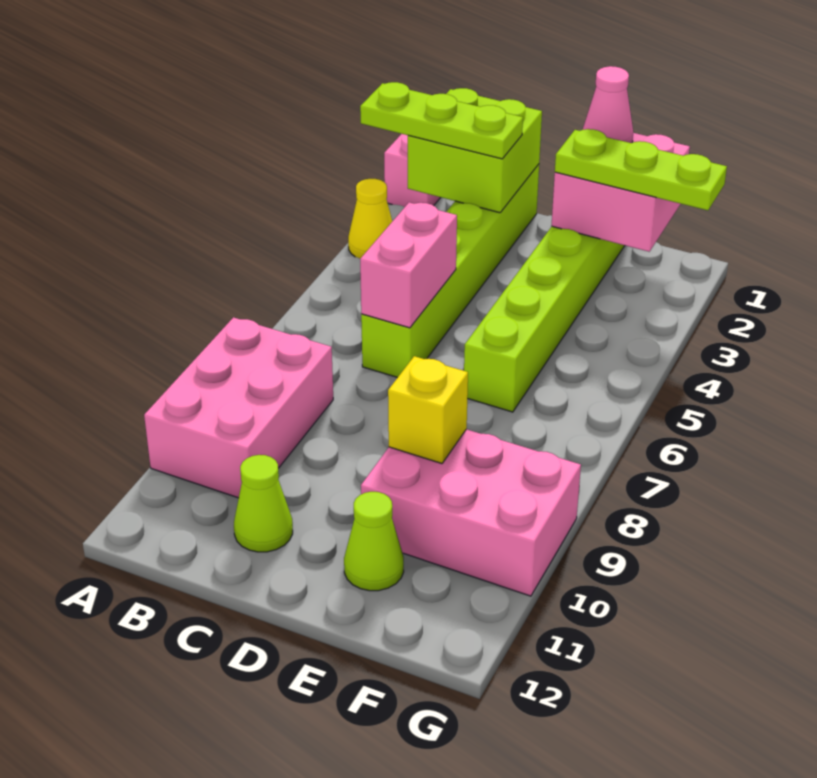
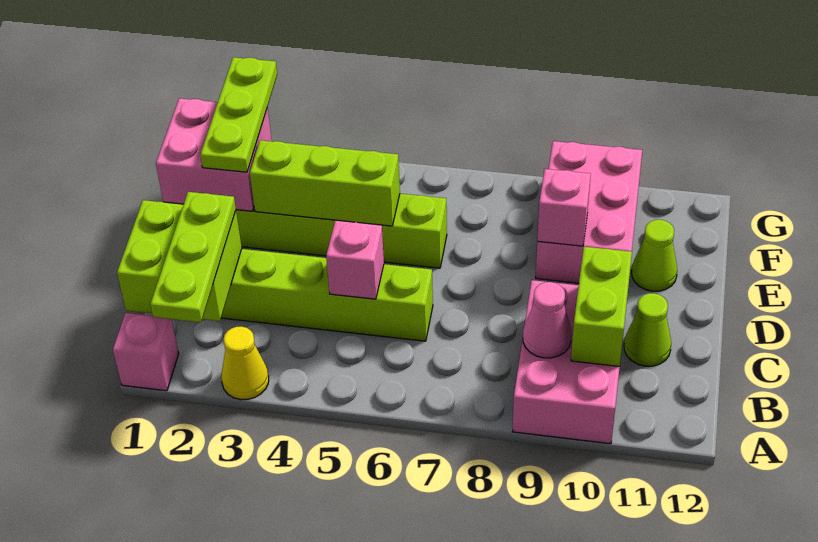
pink 2x3 brick [144,317,333,498] -> pink 2x3 brick turned to [512,280,620,444]
none -> lime 1x2 brick [571,247,632,367]
pink 1x2 brick [360,202,457,328] -> pink 1x1 brick [326,220,384,299]
pink 1x1 cone [583,66,633,143] -> pink 1x1 cone moved to [523,282,571,358]
none -> lime 1x3 brick [250,140,400,226]
yellow 1x1 brick [388,356,468,464] -> pink 1x1 brick [537,169,591,246]

